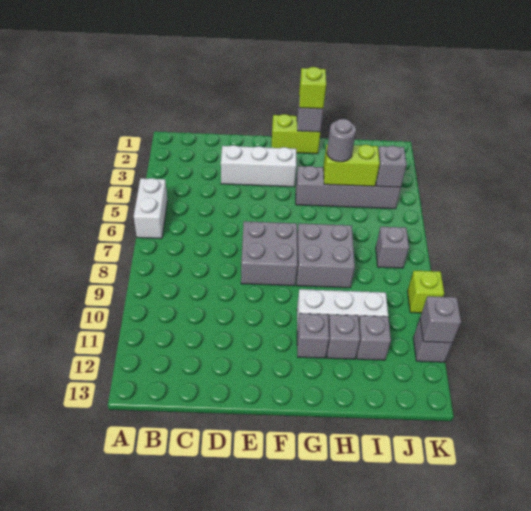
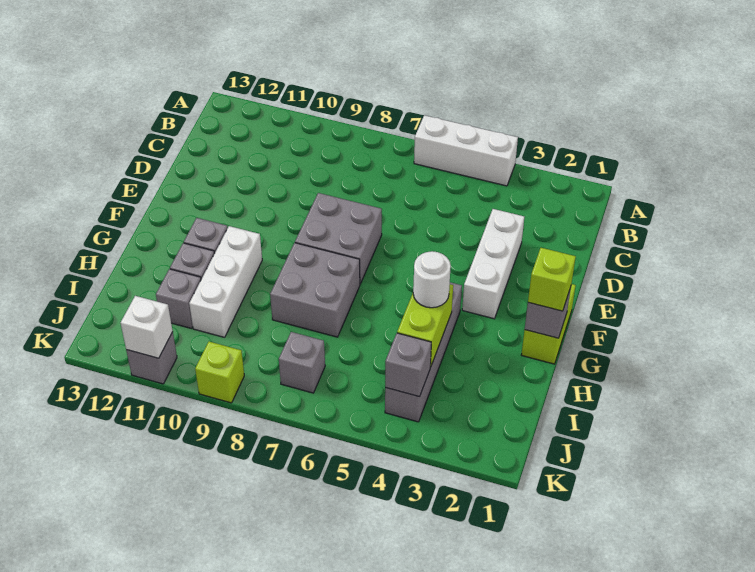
white 1x2 brick [134,178,167,239] -> white 1x3 brick [414,115,518,186]
grey 1x1 round brick [327,119,356,162] -> white 1x1 round brick [413,251,451,308]
grey 1x1 brick [420,296,461,343] -> white 1x1 brick [121,296,173,358]

